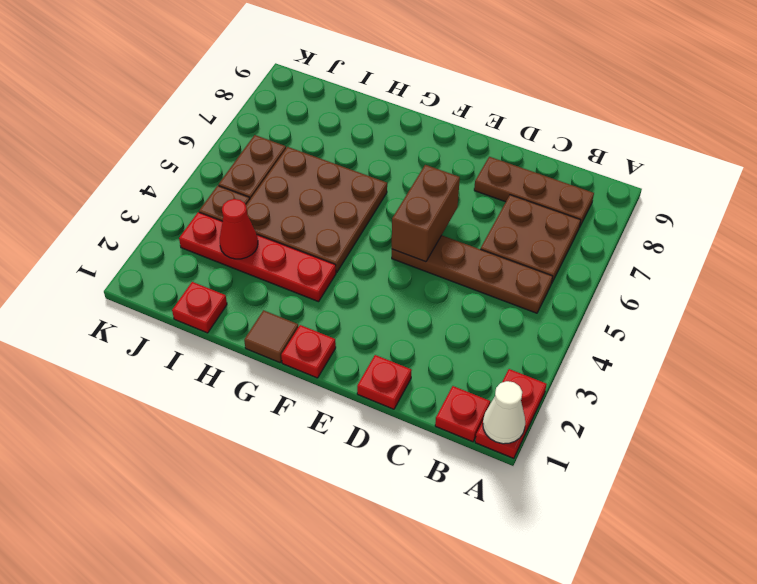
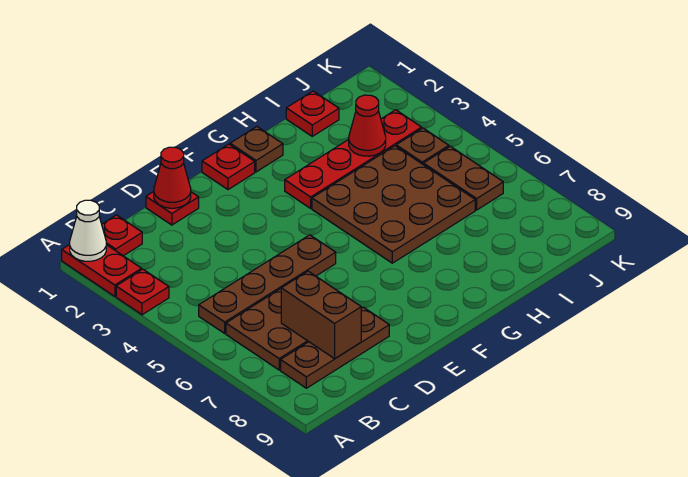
none -> red 1x1 plate [116,269,169,315]
none -> red 1x1 cone [154,147,191,208]
brown 1x2 brick [392,165,460,262] -> brown 1x2 brick moved to [281,271,361,359]
brown 1x1 tile [244,310,298,363] -> brown 1x1 plate [230,127,283,172]

